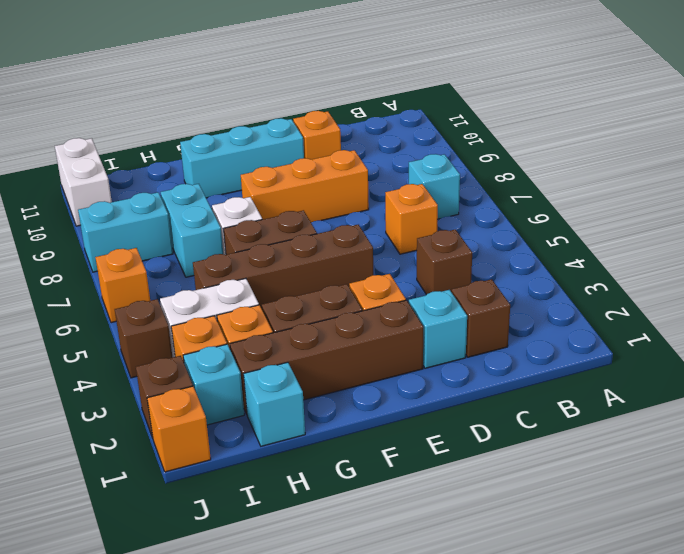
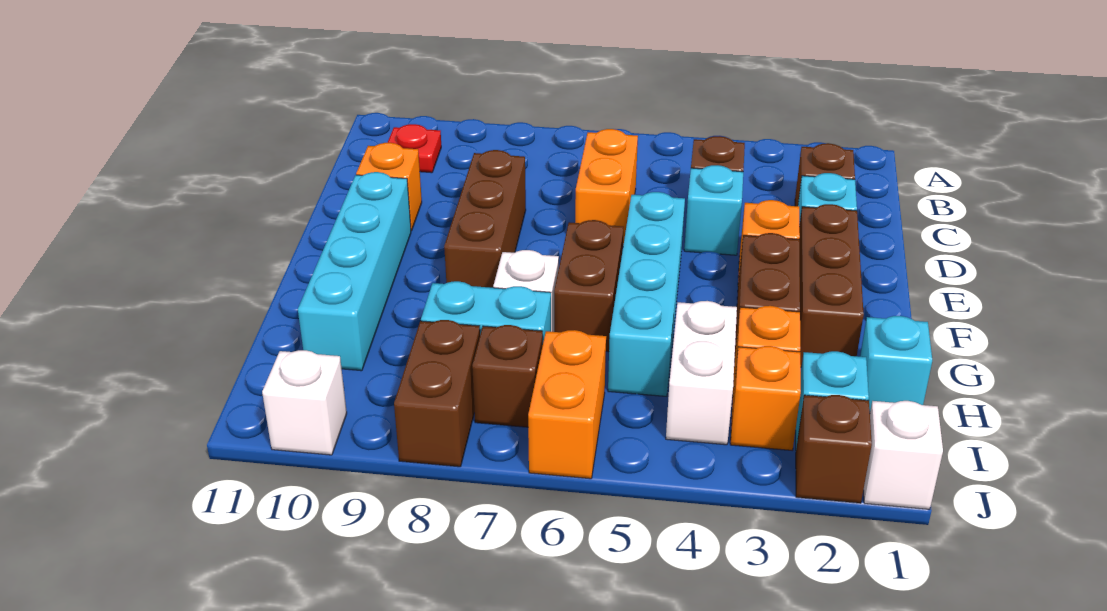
cyan 1x1 brick [409,154,460,219] -> cyan 1x1 brick moved to [684,165,743,255]
none -> red 1x1 plate [388,124,441,173]
orange 1x1 brick [385,184,438,254] -> orange 1x2 brick [575,129,638,245]
orange 1x3 brick [241,150,369,222] -> brown 1x3 brick [444,150,526,288]
brown 1x4 brick [230,300,423,414] -> brown 1x3 brick [799,204,864,367]
brown 1x4 brick [193,225,373,309] -> cyan 1x4 brick [608,192,685,396]
cyan 1x3 brick [180,118,304,198] -> cyan 1x4 brick [298,172,411,371]
cyan 1x2 brick [78,192,173,272] -> brown 1x2 brick [394,320,480,467]
orange 1x1 brick [147,386,211,472] -> white 1x1 brick [863,401,943,509]
brown 1x1 brick [115,299,173,378] -> brown 1x1 brick moved to [472,325,543,427]
orange 1x1 brick [95,248,150,323] -> orange 1x2 brick [528,330,606,479]
white 1x2 brick [55,138,112,226] -> white 1x1 brick [262,350,347,455]

